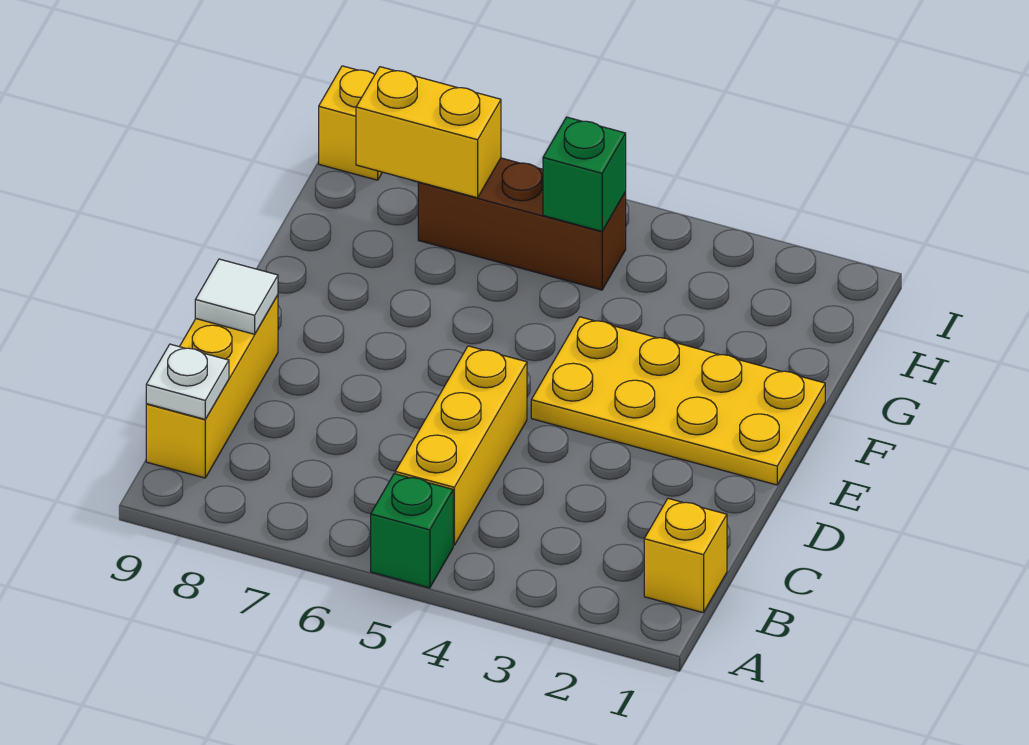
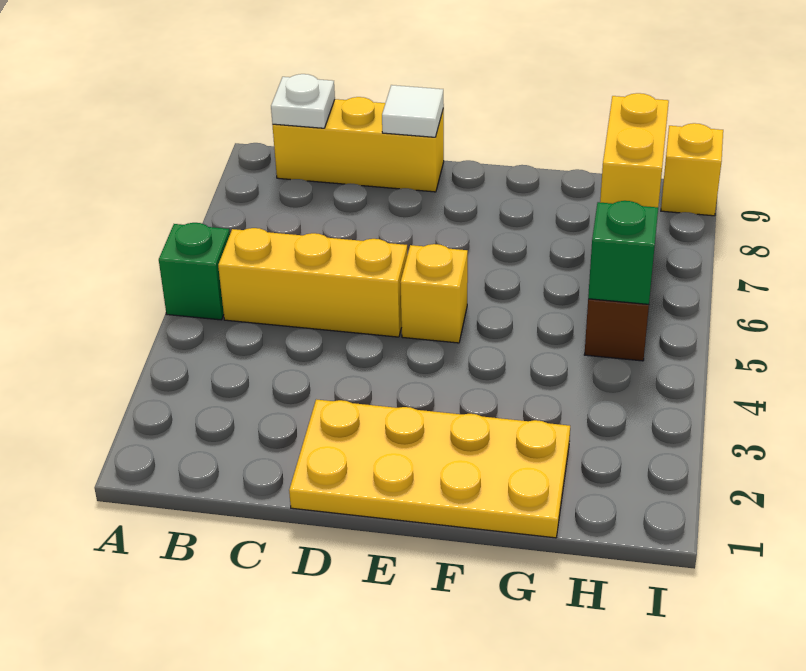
yellow 1x1 brick [644,498,727,613] -> yellow 1x1 brick moved to [400,244,468,343]
yellow 2x4 plate [531,317,825,485] -> yellow 2x4 plate turned to [289,399,570,538]

